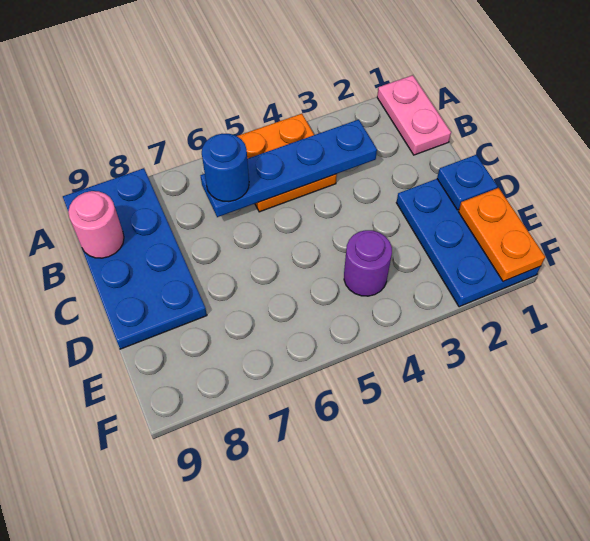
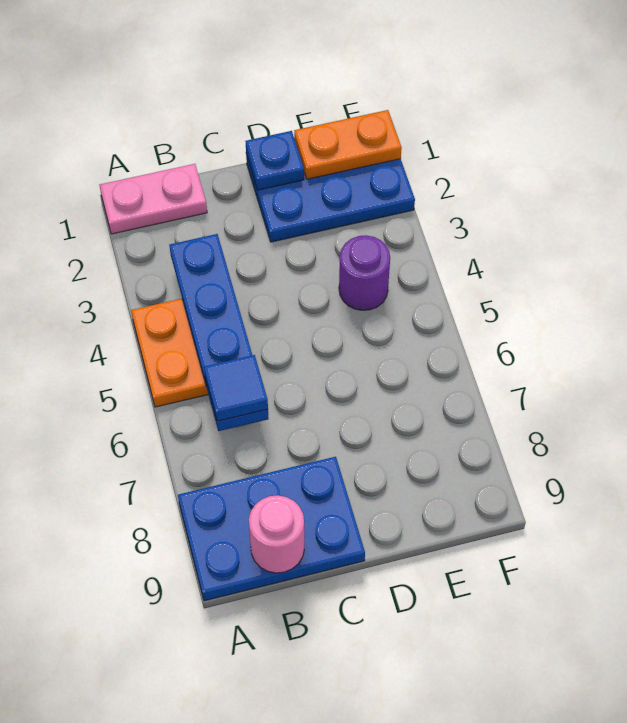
blue 2x4 plate [63,168,207,349] -> blue 2x3 plate [178,457,365,601]
blue 1x1 round brick [202,134,249,201] -> blue 1x1 tile [204,355,268,421]

